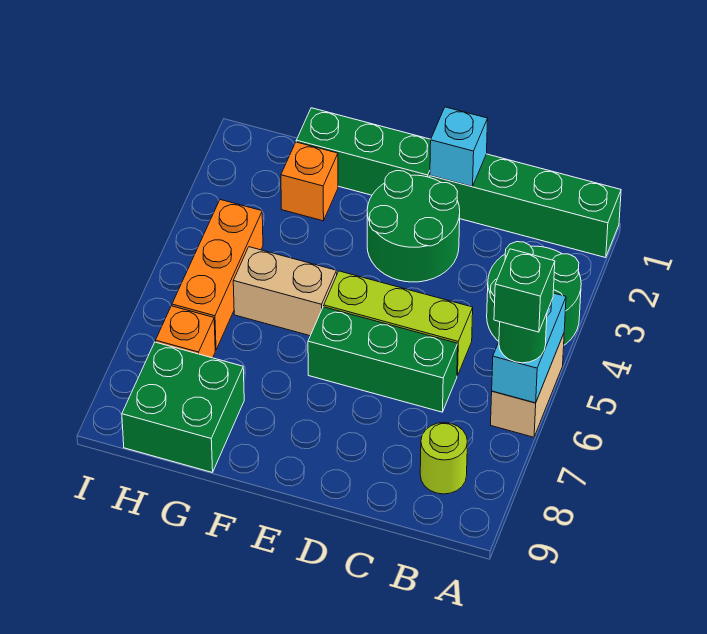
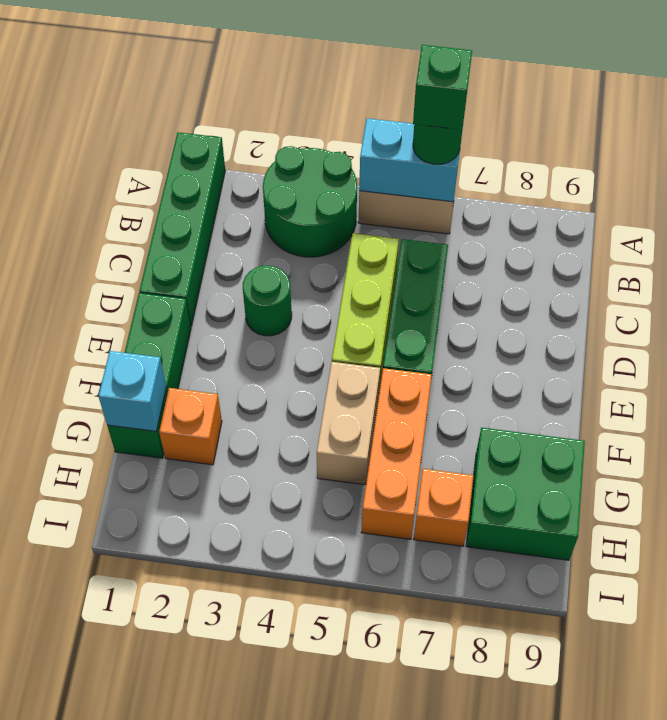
lime 1x1 round brick [420,423,467,494] -> none
cyan 1x1 brick [430,107,488,186] -> cyan 1x1 brick moved to [99,351,166,431]
green 2x2 round brick [367,171,460,282] -> green 1x1 round brick [243,266,292,336]
orange 1x3 brick [172,200,263,350] -> orange 1x3 brick turned to [361,368,432,539]

